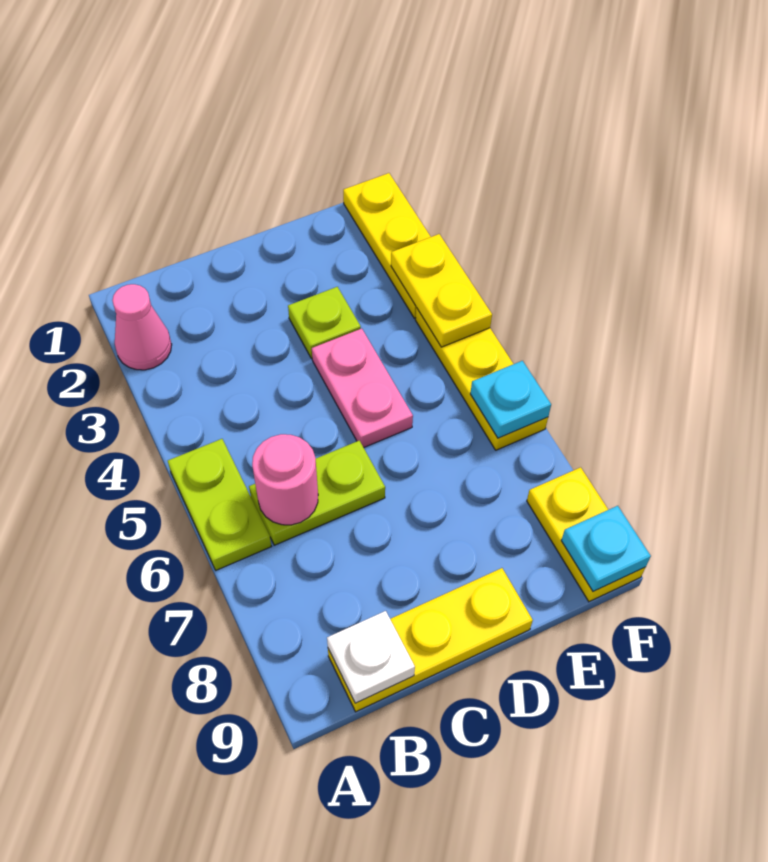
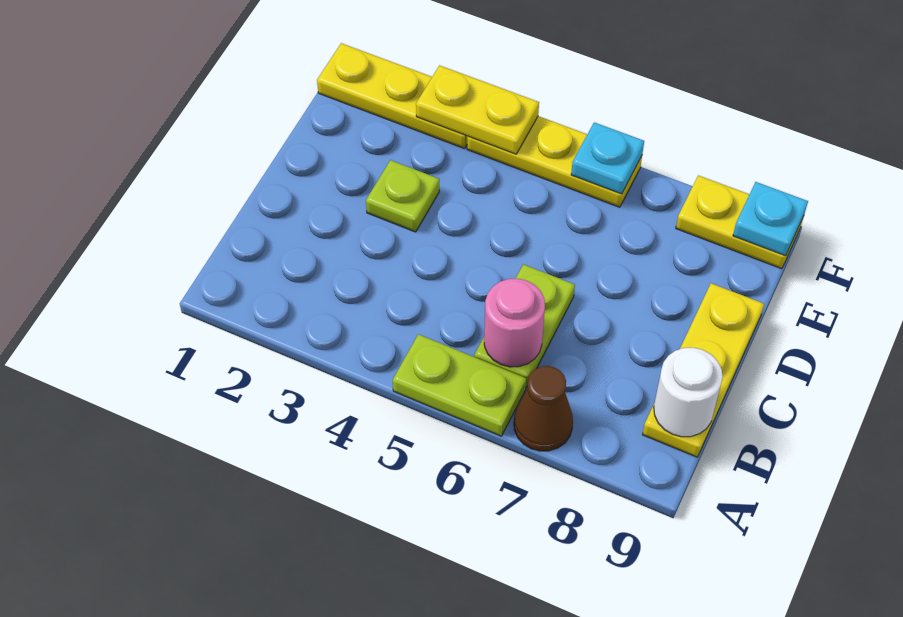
pink 1x1 cone [112,284,172,370] -> none
none -> brown 1x1 cone [514,366,573,451]
white 1x1 plate [327,611,415,703] -> white 1x1 round brick [654,348,723,437]
pink 1x2 plate [312,329,413,447] -> none

